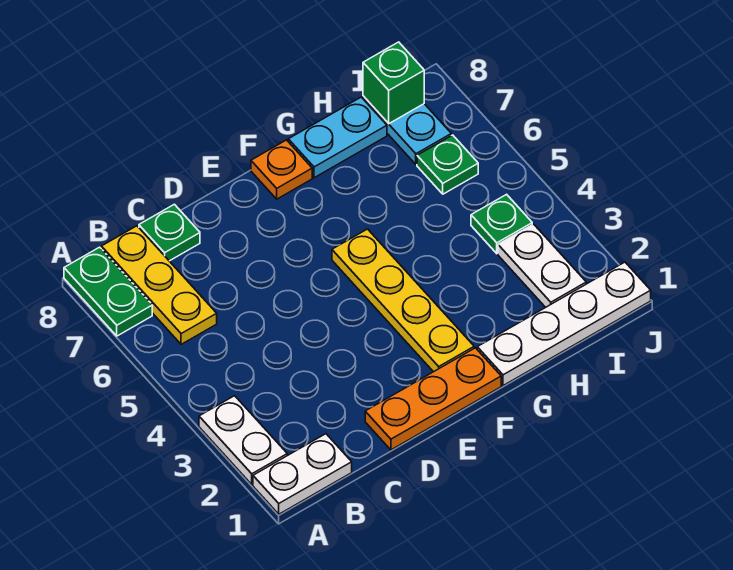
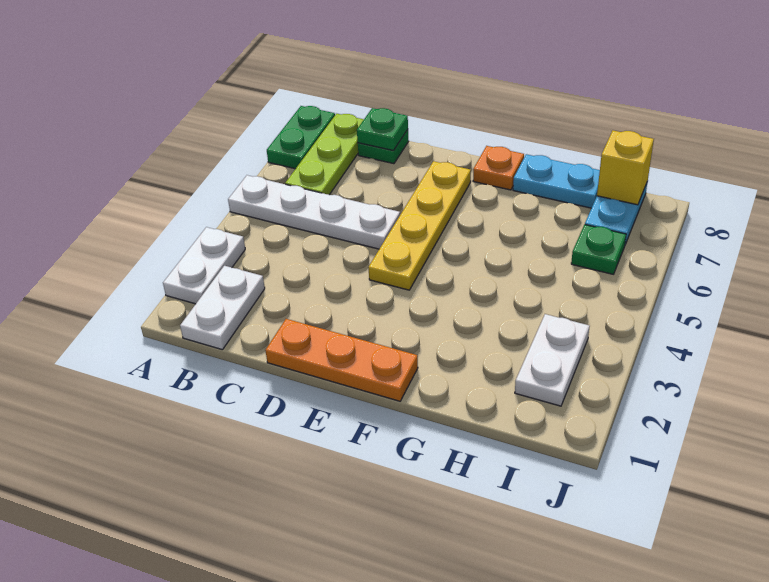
white 1x2 plate [253,434,352,514] -> white 1x2 plate turned to [180,266,265,350]
yellow 1x3 plate [101,226,217,344] -> lime 1x3 plate [285,114,364,195]
yellow 1x4 plate [332,229,474,372] -> yellow 1x4 plate moved to [368,161,471,290]
white 1x4 plate [477,262,651,386] -> white 1x4 plate moved to [228,175,400,249]
green 1x1 plate [471,194,532,253] -> green 1x1 plate moved to [357,108,408,151]
green 1x1 brick [363,42,424,124] -> yellow 1x1 brick [597,131,654,205]

